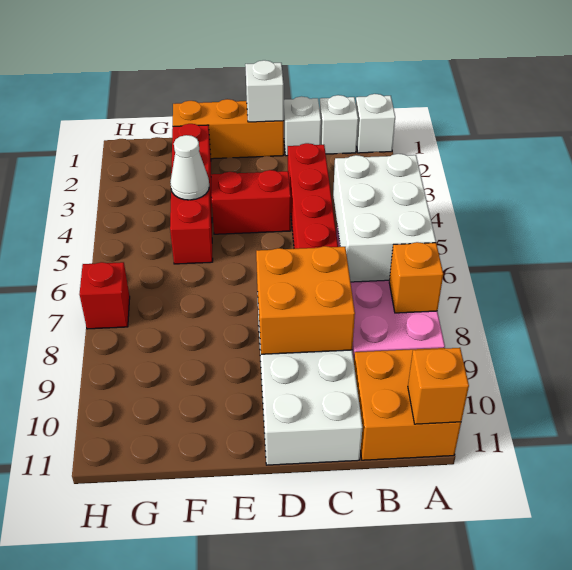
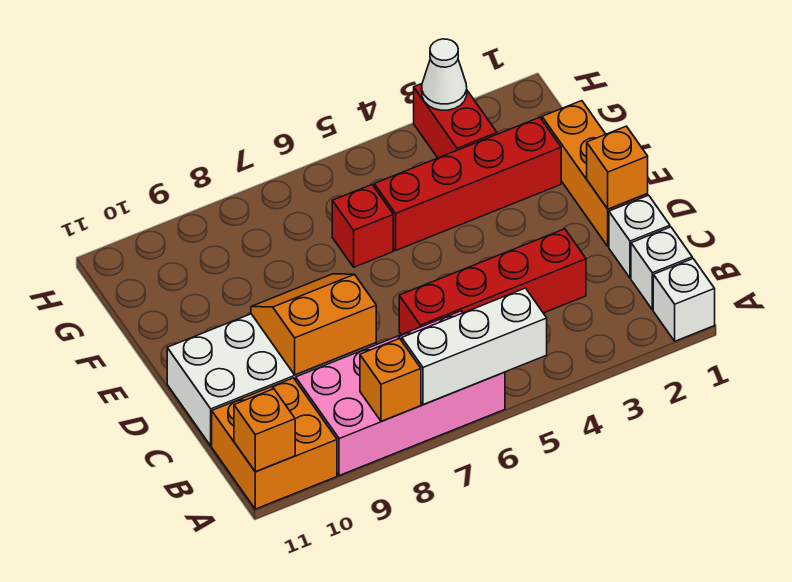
white 2x3 brick [333,154,436,282] -> white 1x3 brick [402,288,547,405]
orange 2x2 brick [256,246,355,354] -> orange 2x2 slope [251,274,376,375]
white 1x1 brick [245,60,284,122] -> orange 1x1 brick [587,126,648,209]
red 1x2 brick [211,170,291,234] -> red 1x2 brick moved to [414,84,497,158]
white 1x1 cone [170,135,209,200] -> white 1x1 cone moved to [422,39,467,110]
red 1x1 brick [80,262,130,329] -> red 1x1 brick moved to [332,185,393,267]

